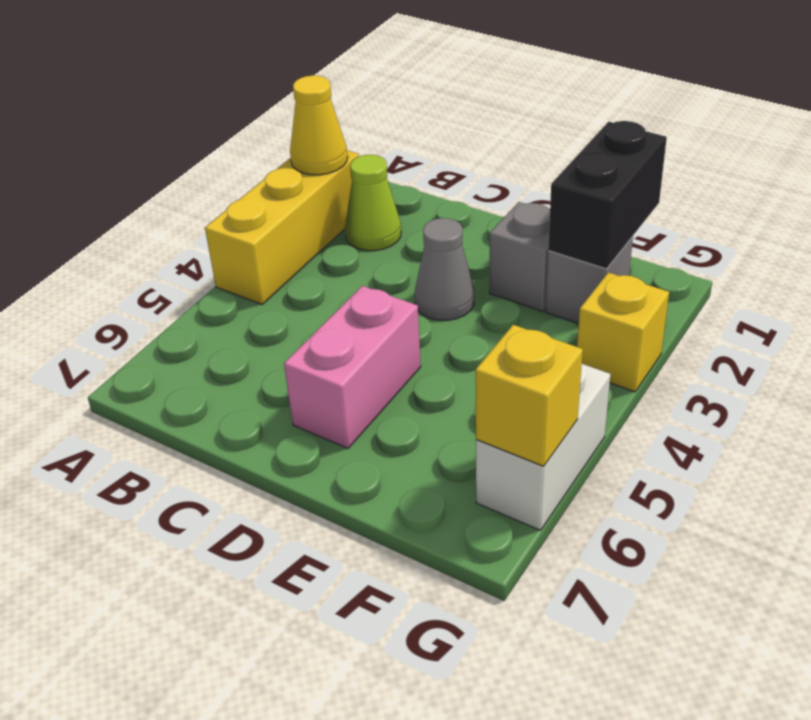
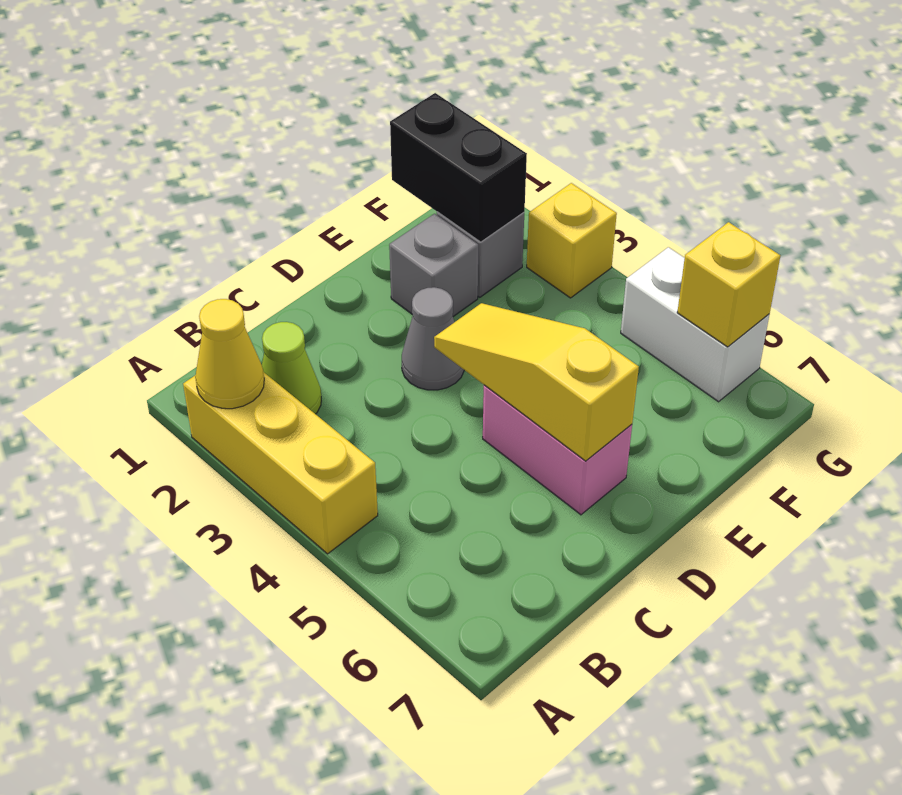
none -> yellow 1x3 slope [434,303,639,461]

